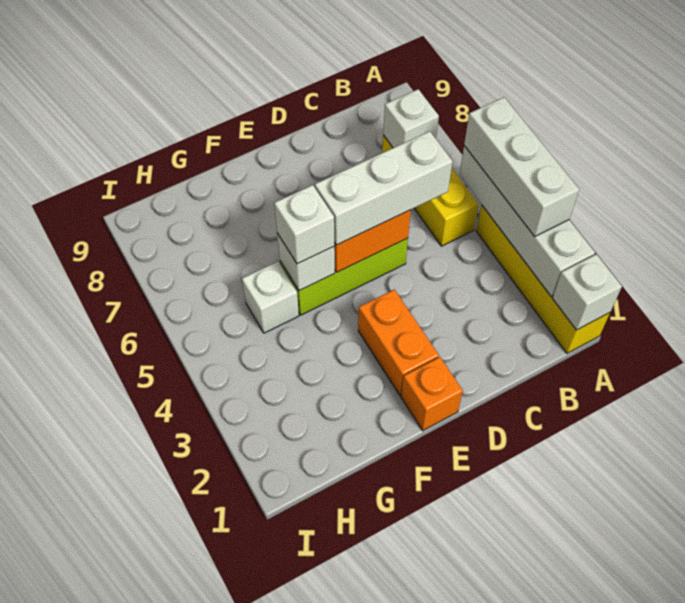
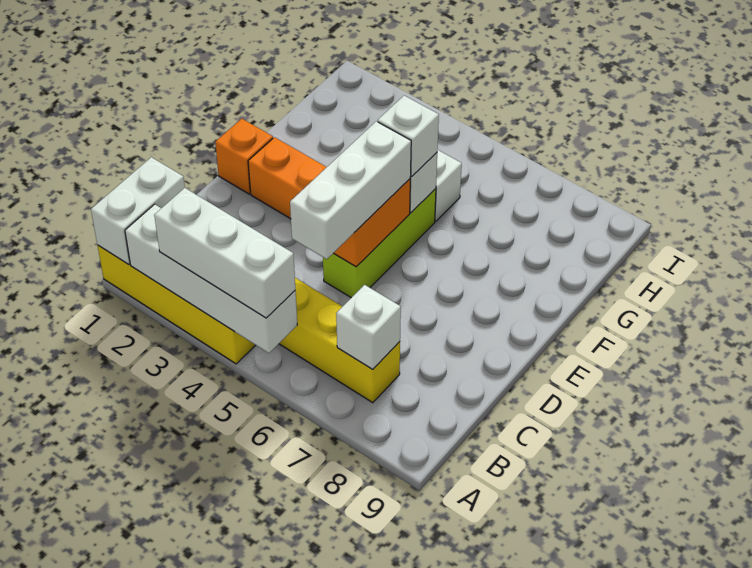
white 1x1 brick [552,254,622,330] -> white 1x2 brick [91,157,185,265]

